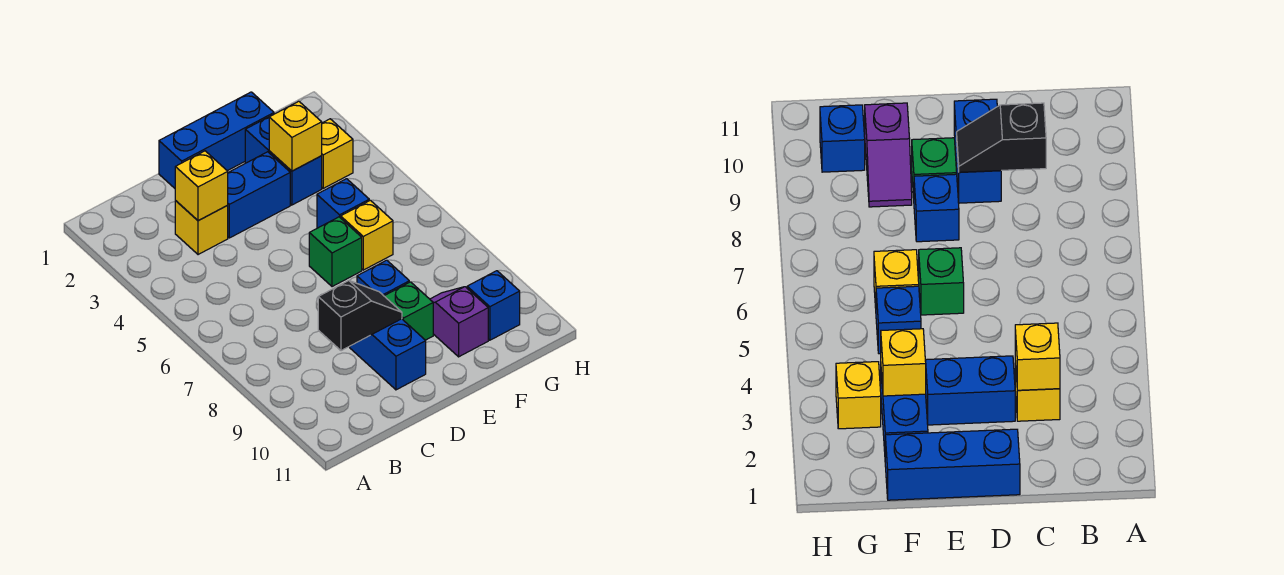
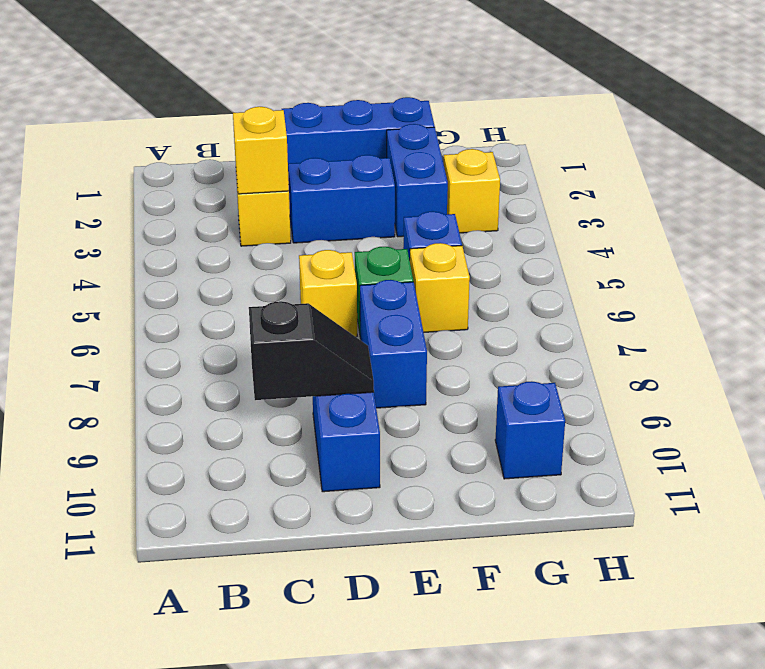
blue 1x1 brick [357,260,409,296] -> blue 1x2 brick [360,280,427,408]
green 1x1 brick [385,282,433,340] -> none
yellow 1x1 brick [269,101,322,171] -> yellow 1x1 brick moved to [299,250,357,337]
purple 1x2 slope [430,287,488,357] -> none

